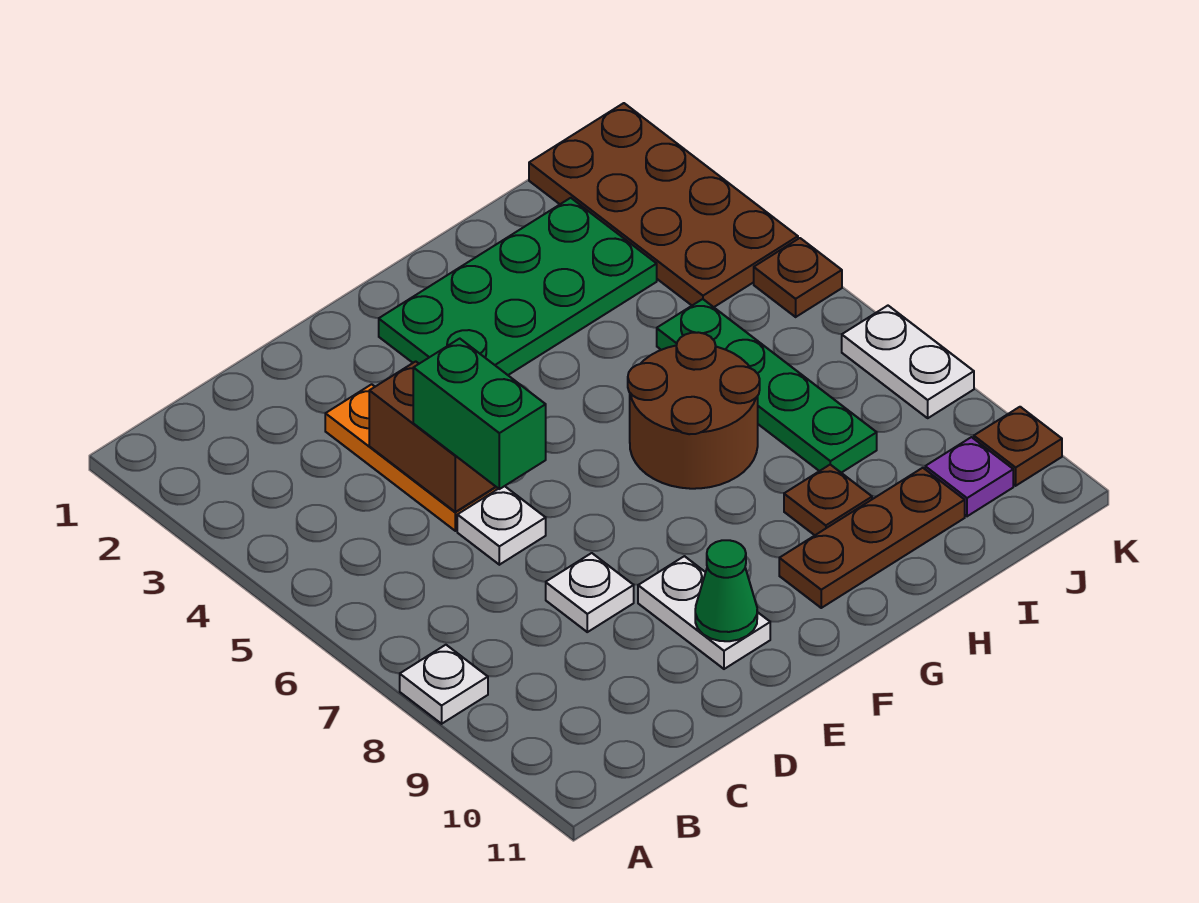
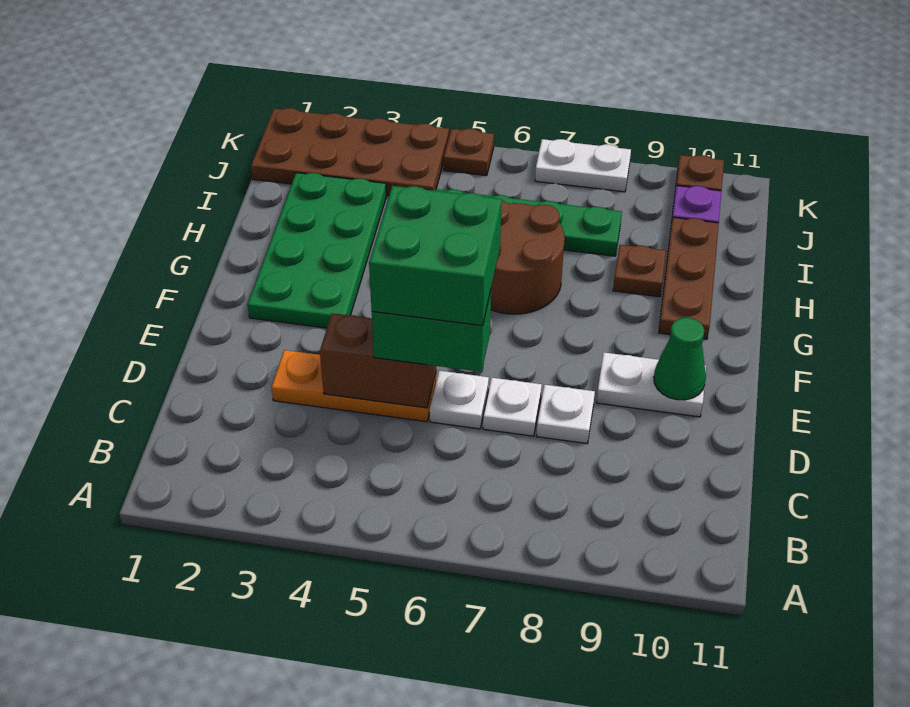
white 1x1 plate [400,645,488,724] -> white 1x1 plate moved to [483,378,542,436]
none -> green 2x2 brick [369,186,502,326]

